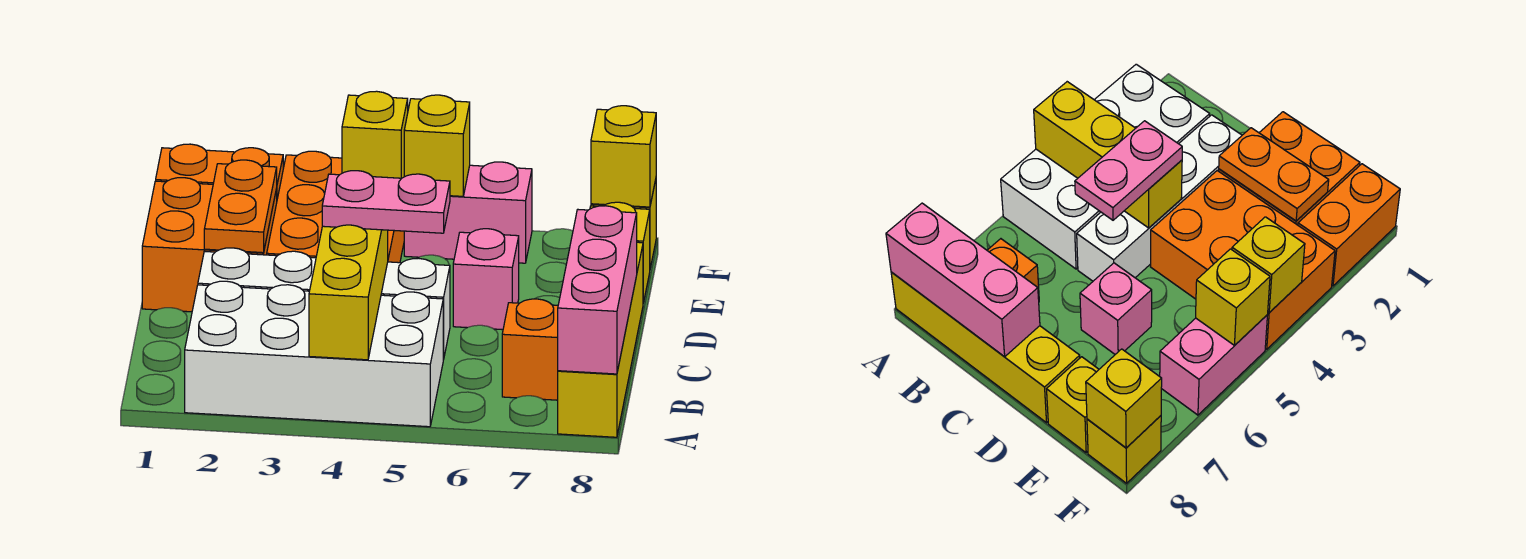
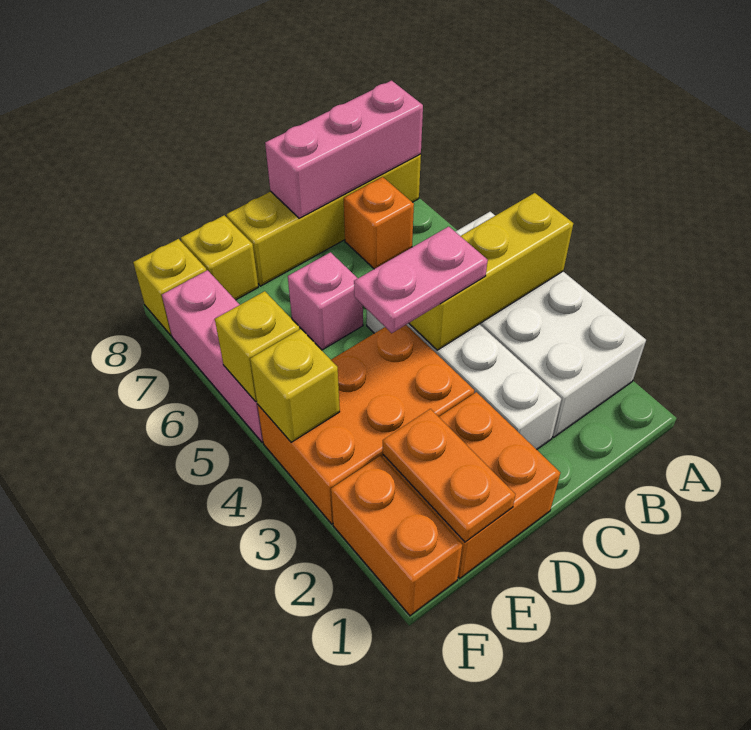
pink 1x2 plate [322,171,450,233] -> pink 1x2 plate turned to [354,227,488,333]
orange 1x2 plate [204,160,277,253] -> orange 1x2 plate turned to [383,409,516,542]
pink 1x2 brick [404,162,532,263] -> pink 1x3 brick [162,270,263,442]
yellow 1x1 brick [591,106,656,207] -> none

